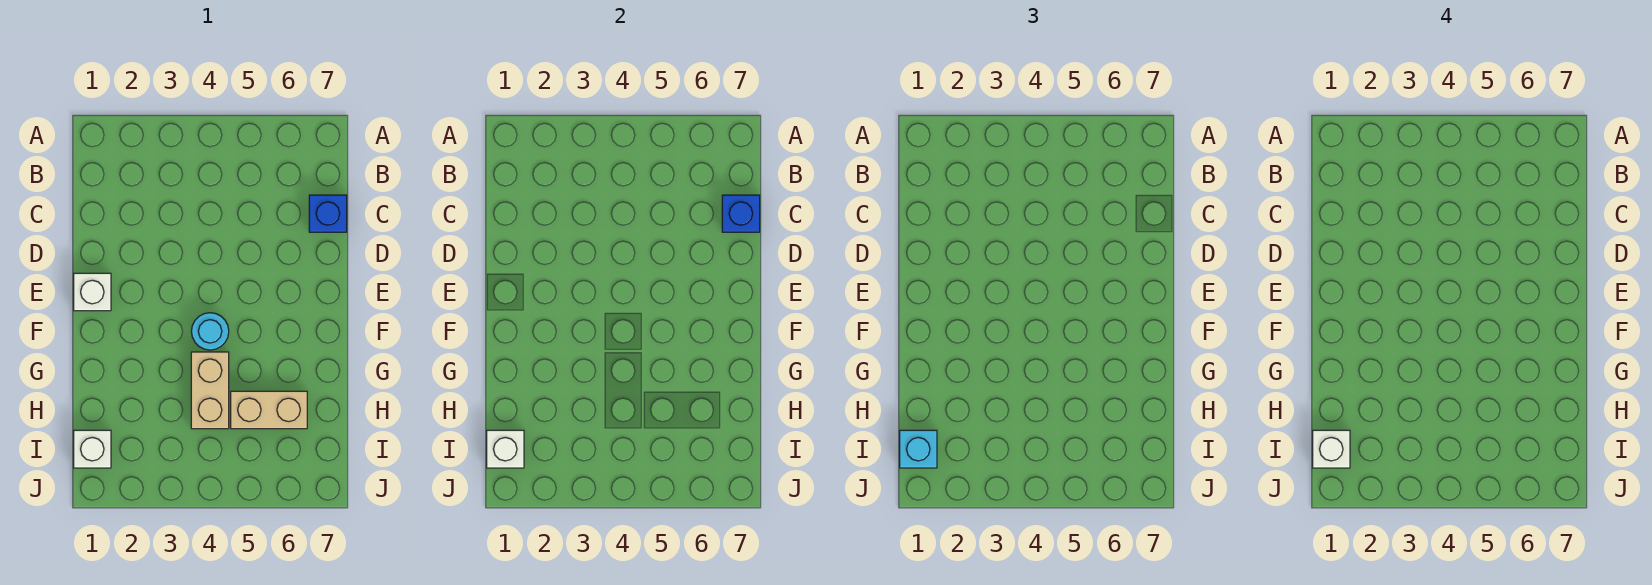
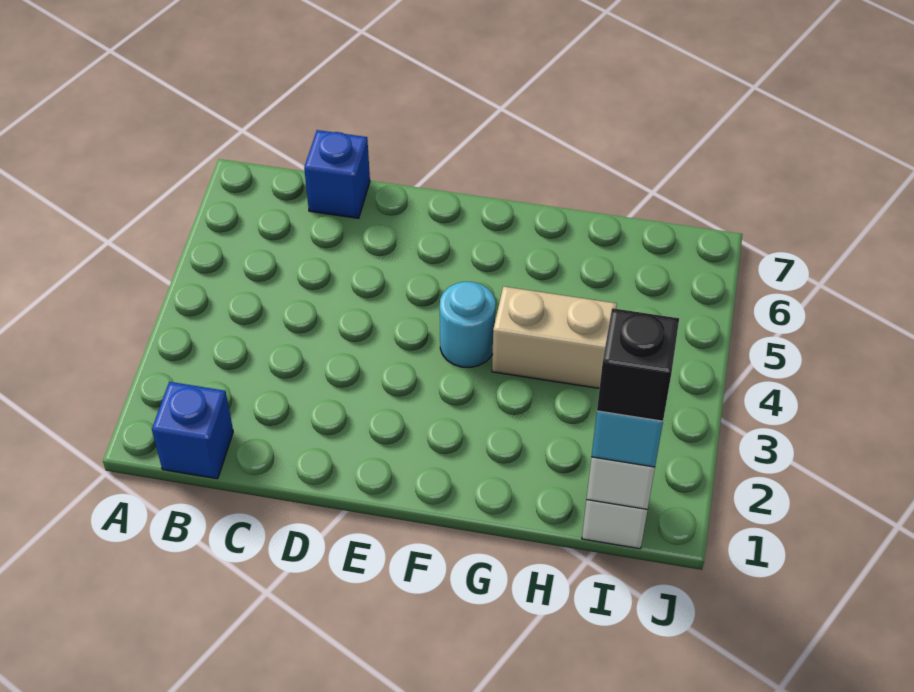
blue 1x1 brick [722,195,760,232] -> blue 1x1 brick moved to [152,382,233,479]
white 1x1 brick [74,273,111,311] -> none
tan 1x2 brick [231,391,307,429] -> none
white 1x1 brick [1313,430,1350,468] -> black 1x1 brick [597,308,679,421]

